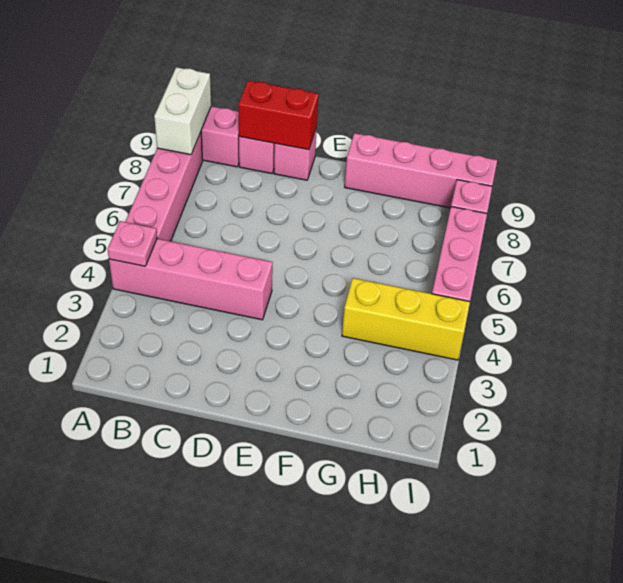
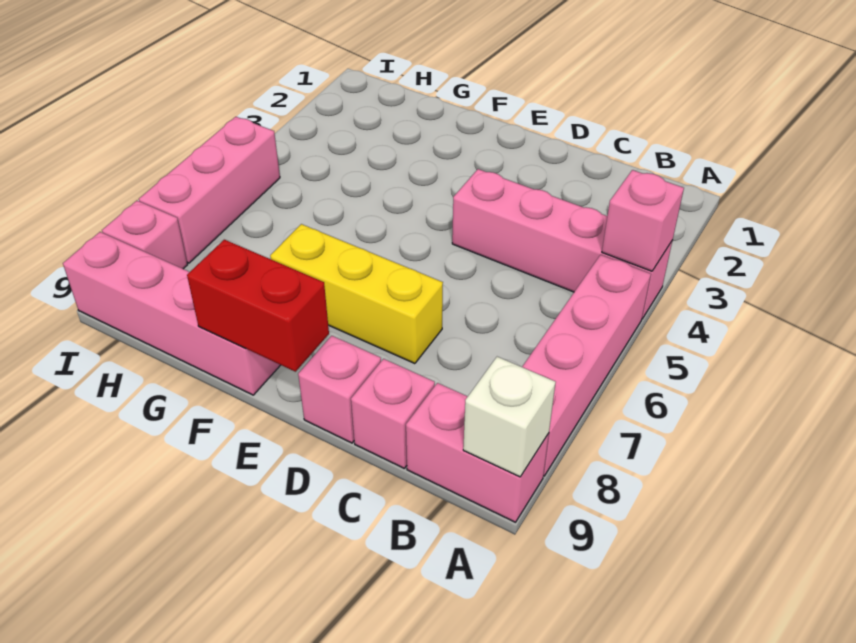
pink 1x1 plate [108,221,157,266] -> pink 1x1 brick [602,170,684,271]
white 1x2 brick [154,67,211,155] -> white 1x1 brick [463,357,556,477]
red 1x2 brick [238,81,318,150] -> red 1x2 brick moved to [187,240,329,372]
yellow 1x3 brick [342,278,470,360] -> yellow 1x3 brick moved to [270,224,443,364]

